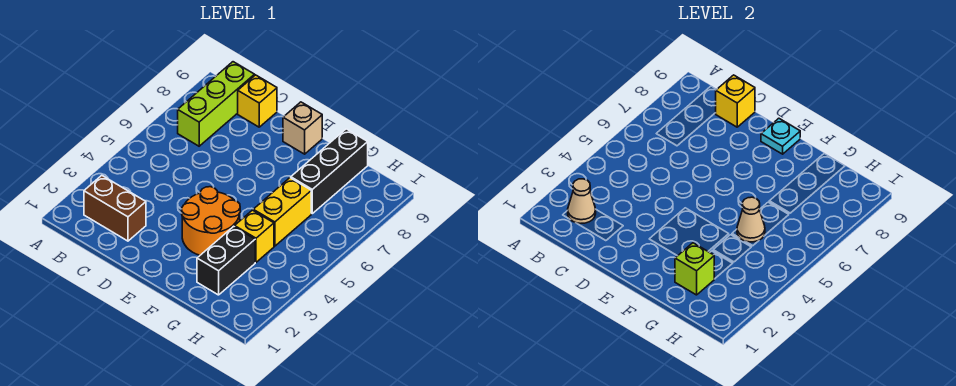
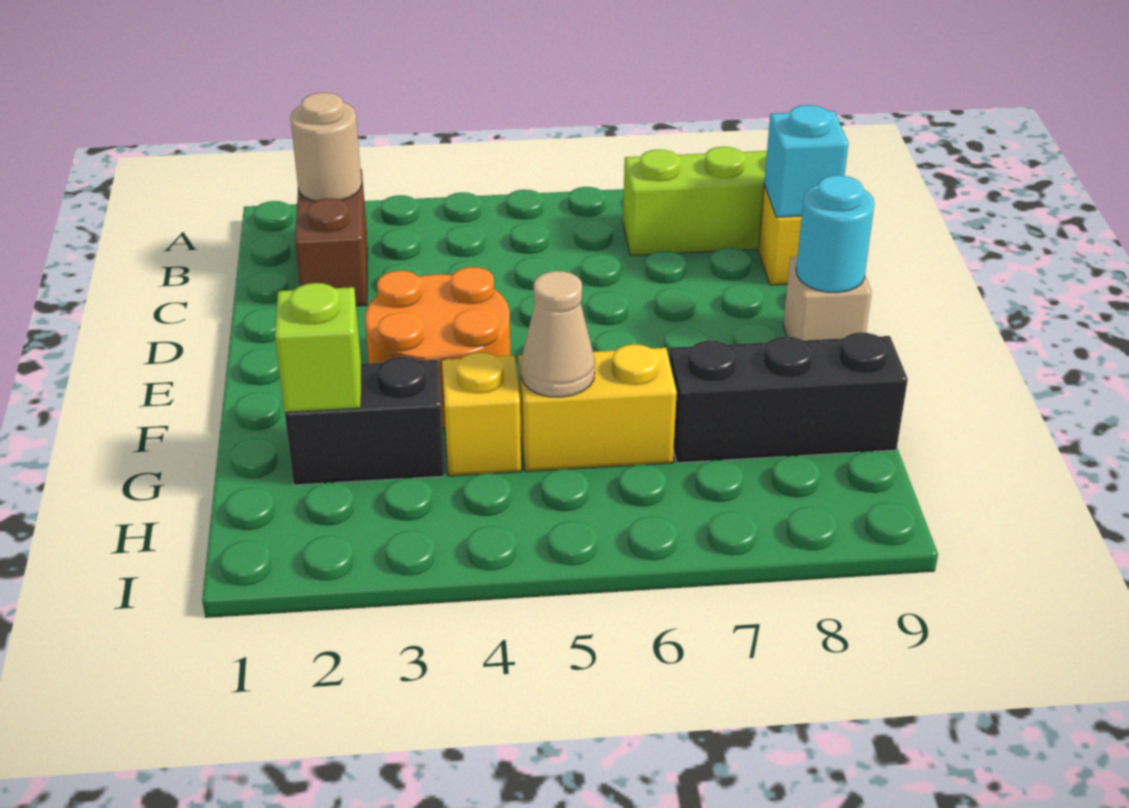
tan 1x1 cone [568,179,596,223] -> tan 1x1 round brick [290,93,362,201]
yellow 1x1 brick [716,75,755,127] -> cyan 1x1 brick [764,105,849,217]
cyan 1x1 plate [761,118,800,154] -> cyan 1x1 round brick [796,175,874,292]

